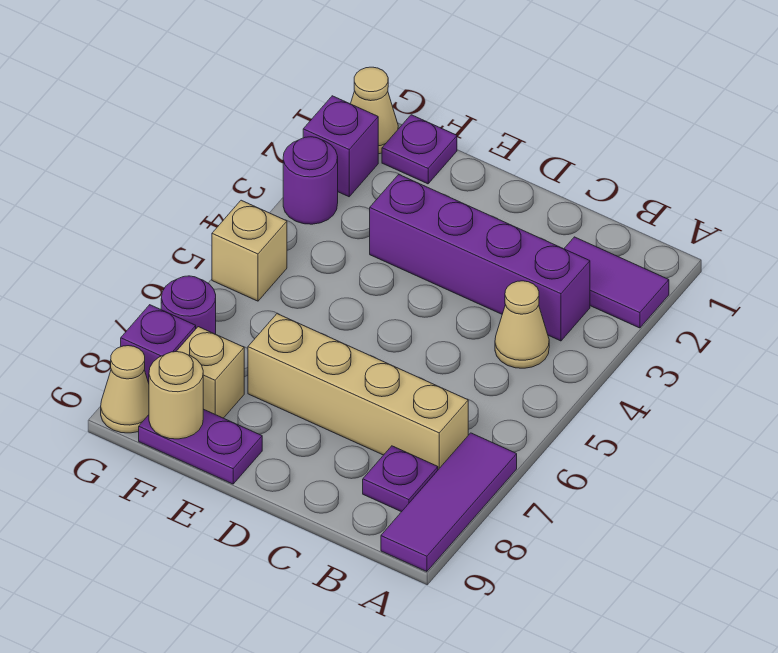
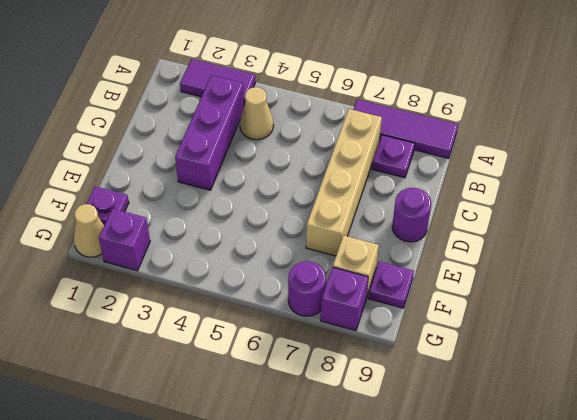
purple 1x2 tile [564,237,669,328] -> purple 1x2 tile turned to [180,59,255,105]
purple 1x4 brick [370,175,590,341] -> purple 1x3 brick [175,75,244,190]
purple 1x2 plate [139,409,262,484] -> purple 1x1 plate [368,261,414,308]
tan 1x1 round brick [149,352,203,439] -> none
purple 1x1 round brick [283,137,338,224] -> purple 1x1 round brick moved to [392,188,431,242]
tan 1x1 brick [212,200,287,301] -> none
tan 1x1 cone [101,346,149,433] -> none

